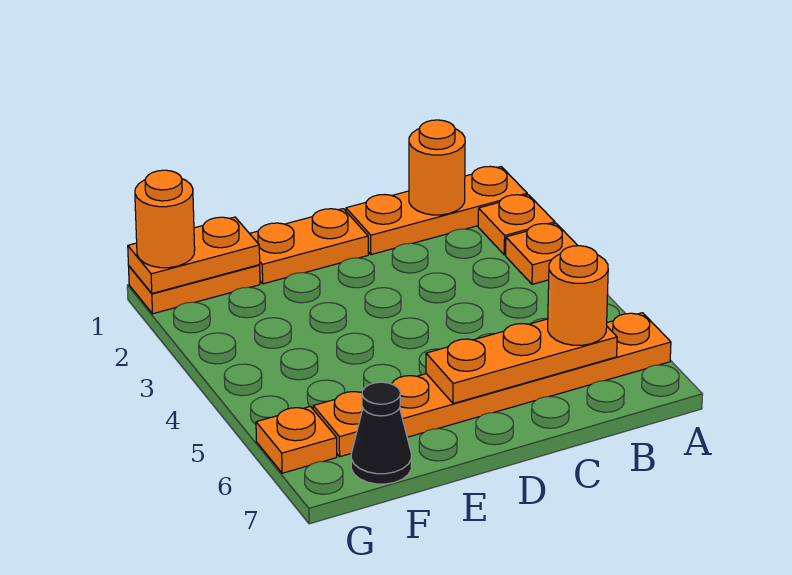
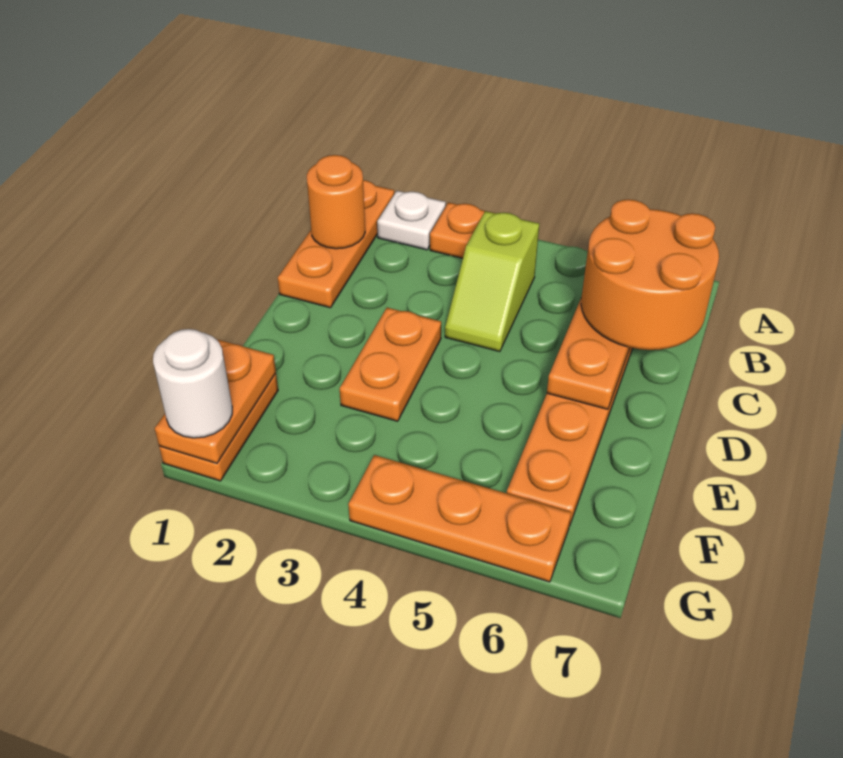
orange 1x1 plate [478,195,555,255] -> white 1x1 plate [377,191,446,250]
none -> lime 1x2 slope [445,211,539,352]
orange 1x1 round brick [548,246,608,345] -> orange 2x2 round brick [581,199,719,350]
orange 1x2 plate [249,209,368,284] -> orange 1x2 plate moved to [340,308,441,421]
black 1x1 cone [351,382,411,484] -> none
orange 1x1 round brick [135,170,195,268] -> white 1x1 round brick [153,329,232,438]
orange 1x1 plate [256,406,337,473] -> orange 1x3 plate [348,455,571,582]

